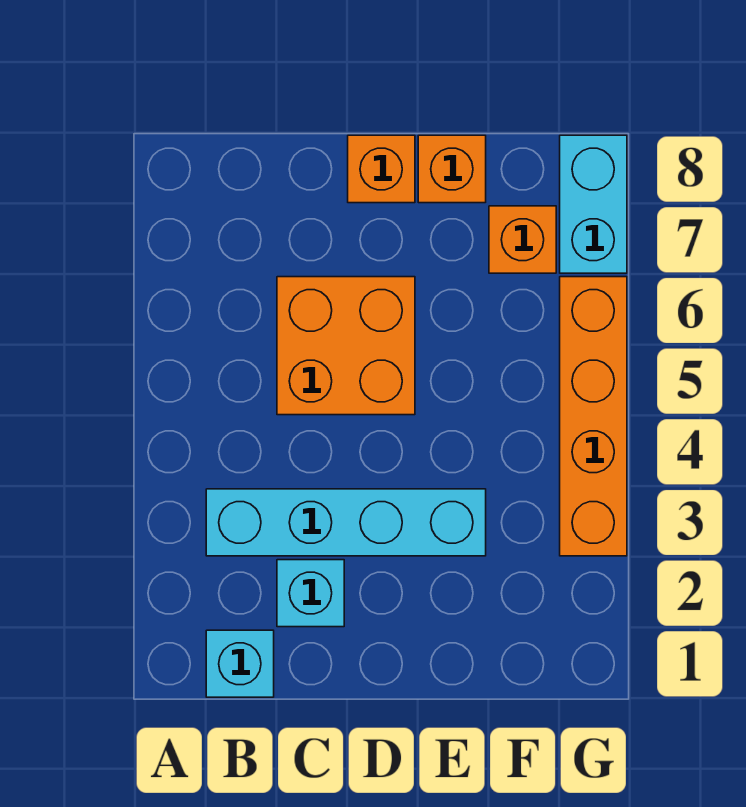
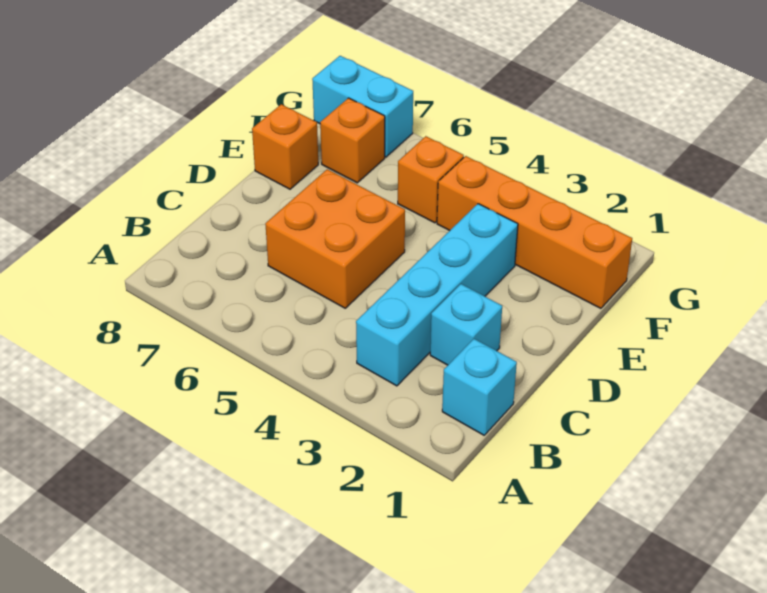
orange 1x1 brick [348,135,415,203] -> orange 1x1 brick moved to [398,136,464,223]
orange 1x4 brick [560,277,627,556] -> orange 1x4 brick moved to [437,156,632,308]

